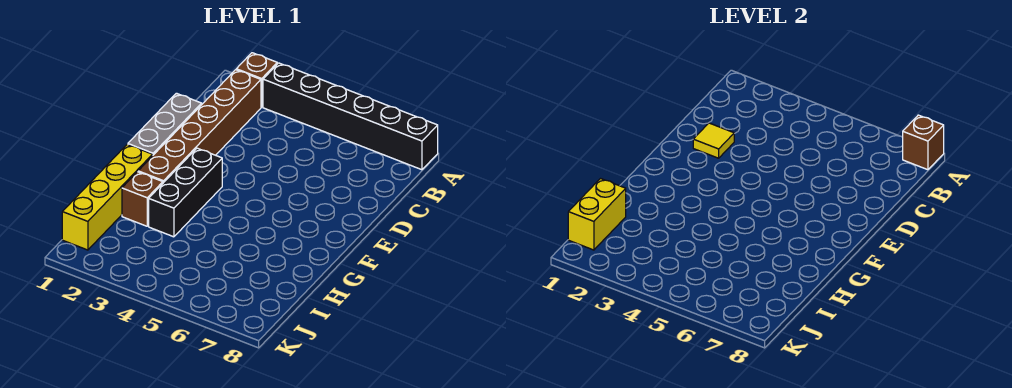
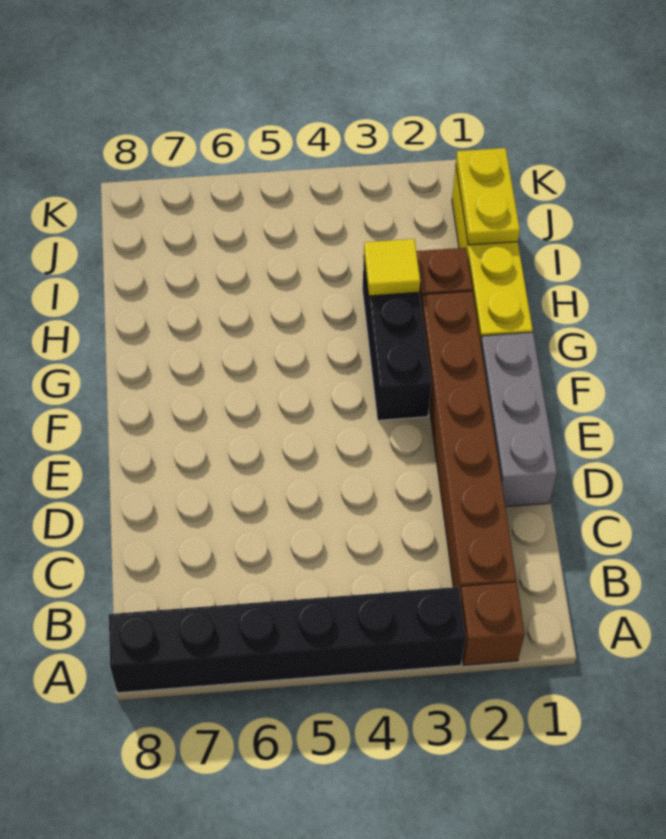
brown 1x1 brick [903,115,944,170] -> none
yellow 1x1 tile [693,123,734,158] -> yellow 1x1 tile moved to [364,239,420,296]
yellow 1x2 brick [568,179,626,250] -> yellow 1x2 plate [456,148,520,245]

